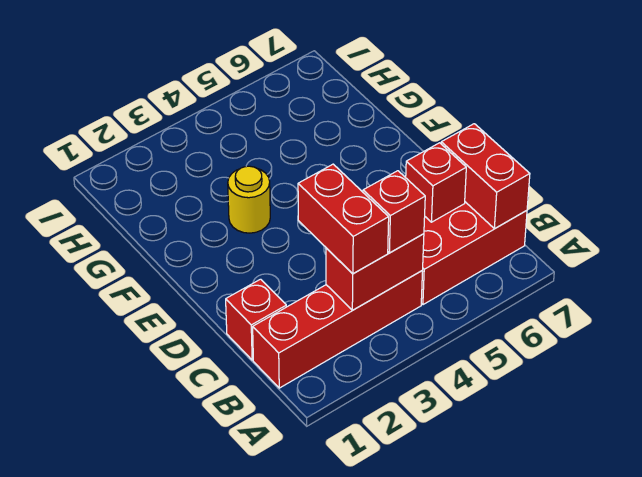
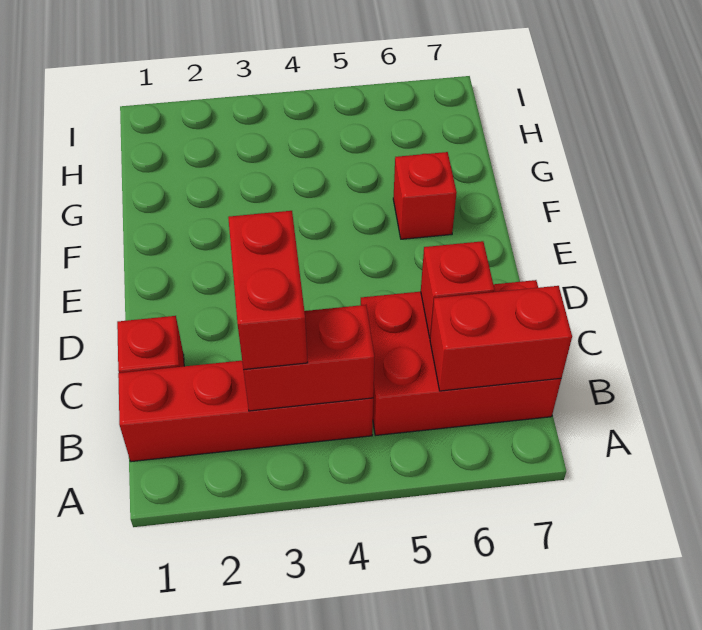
red 1x1 brick [363,171,425,253] -> red 1x1 brick moved to [393,152,457,239]
red 1x2 brick [441,124,530,229] -> red 1x2 brick turned to [430,286,572,391]
yellow 1x1 round brick [228,166,270,233] -> none

